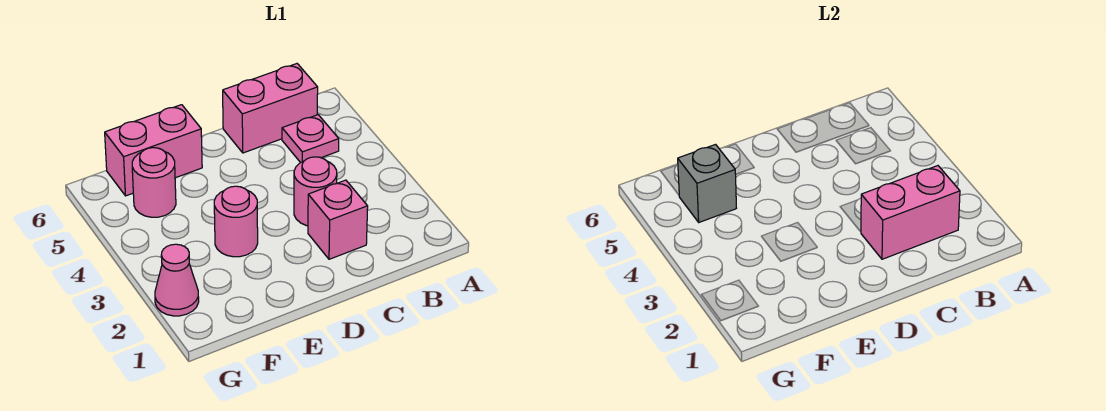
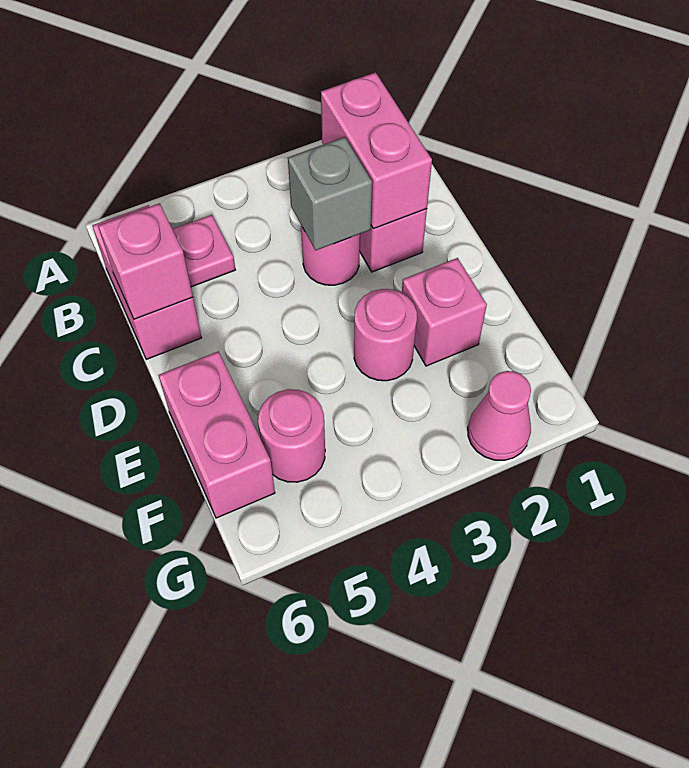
none -> pink 1x1 brick [98,203,193,319]
none -> pink 1x1 brick [402,258,487,366]
grey 1x1 brick [678,145,736,222] -> grey 1x1 brick moved to [288,137,372,250]

